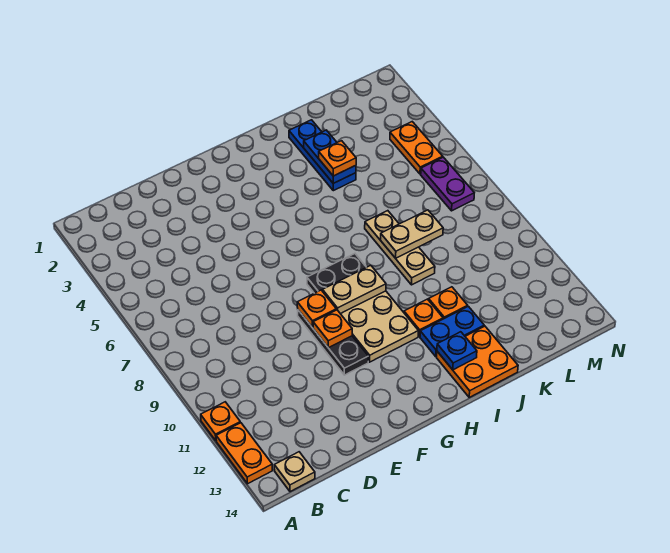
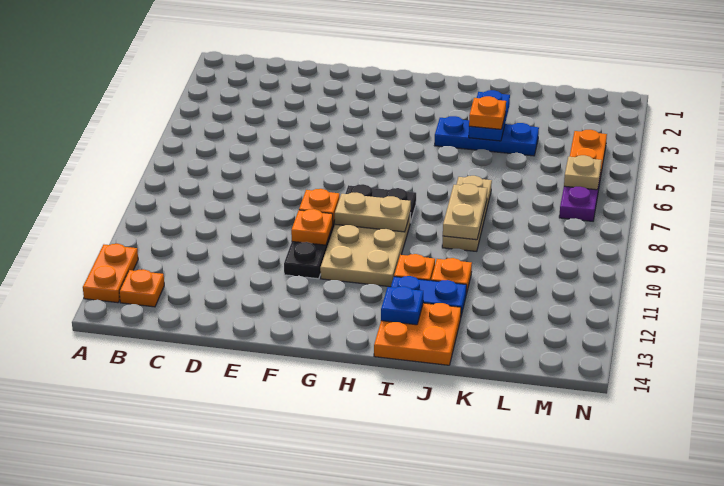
orange 1x1 plate [201,402,240,441] -> orange 1x1 plate moved to [119,269,164,307]
tan 1x1 plate [274,452,315,492] -> tan 1x1 plate moved to [564,155,602,190]
blue 1x3 plate [289,120,356,191] -> blue 1x3 plate turned to [435,116,539,156]
tan 1x2 plate [381,210,443,258] -> tan 1x2 plate turned to [443,184,487,240]

